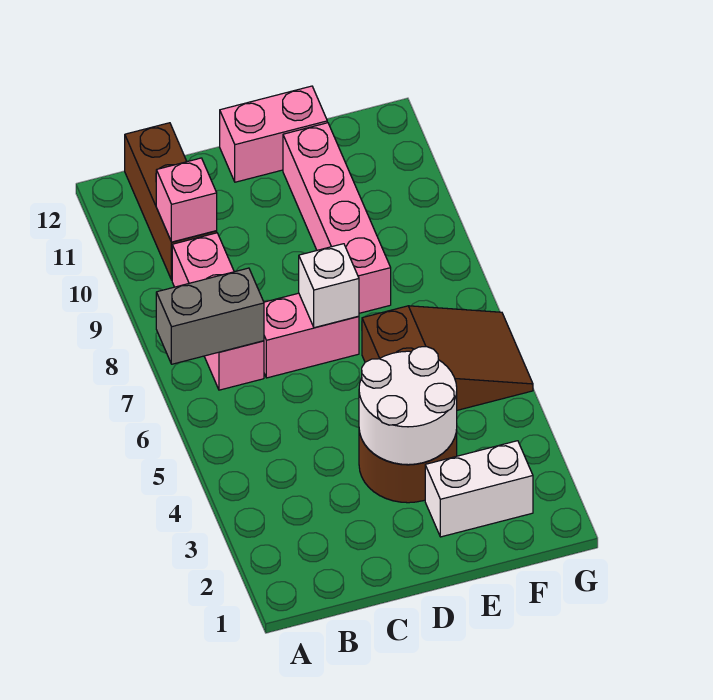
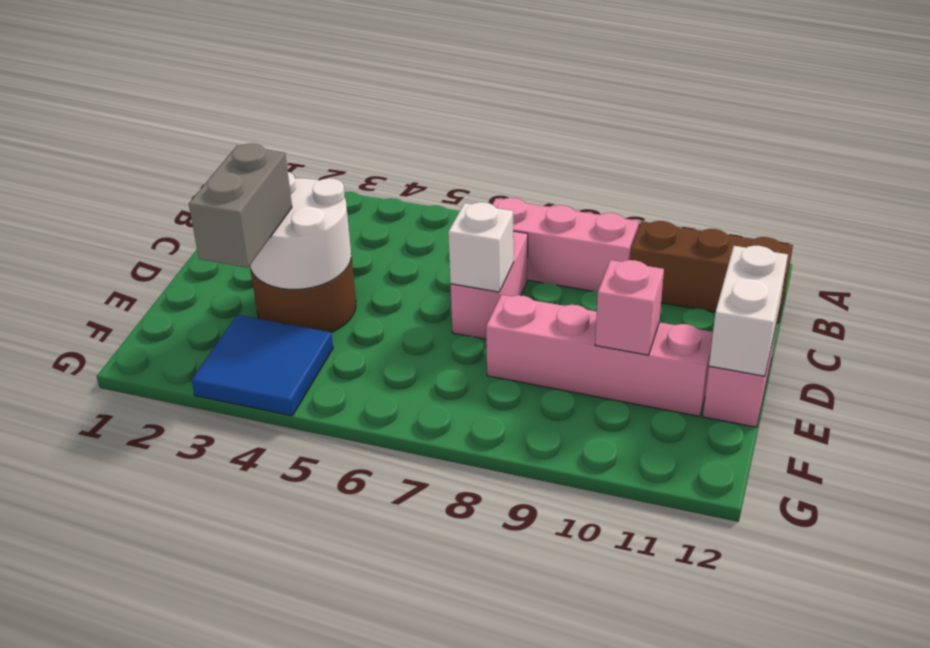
grey 1x2 brick [156,268,264,364] -> grey 1x2 brick moved to [189,144,292,268]
pink 1x1 brick [156,158,217,242] -> pink 1x1 brick moved to [595,260,664,355]
white 1x2 brick [425,441,533,537] -> white 1x2 brick moved to [709,246,788,376]
brown 2x3 slope [362,306,533,410] -> none
none -> blue 2x2 tile [191,315,333,416]

